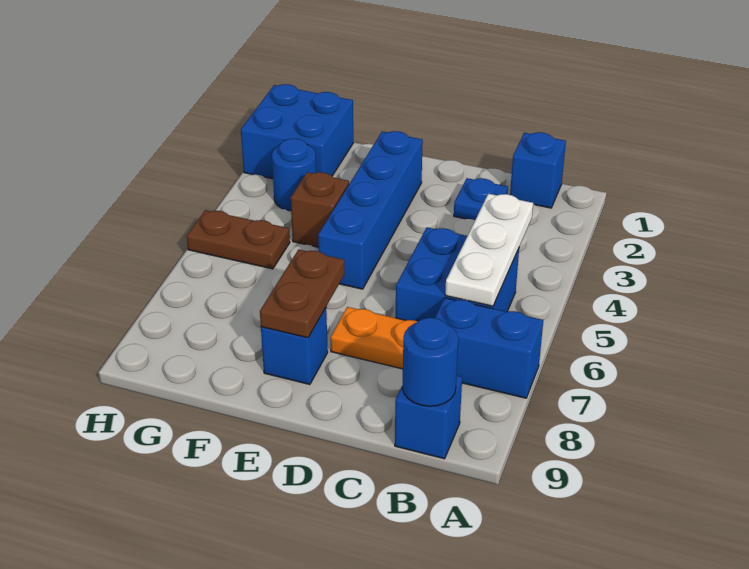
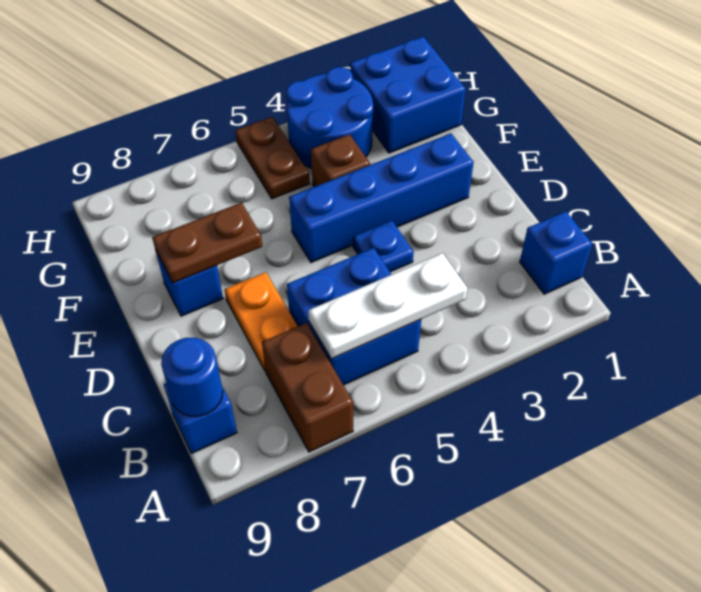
blue 1x2 brick [435,298,543,398] -> brown 1x2 brick [262,323,353,452]
blue 1x1 plate [454,178,508,220] -> blue 1x1 plate moved to [353,221,414,272]
blue 1x1 round brick [272,139,316,211] -> blue 2x2 round brick [286,67,373,169]

